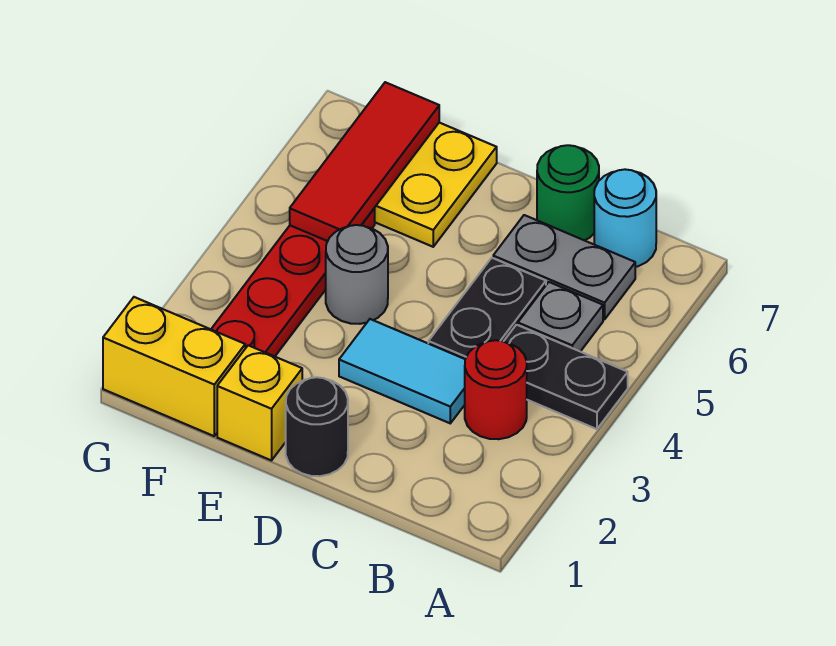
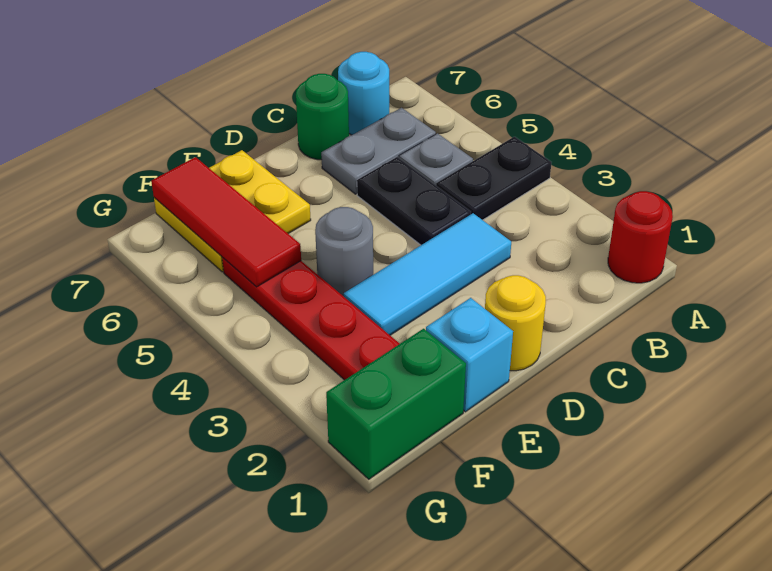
red 1x1 round brick [465,340,527,439] -> red 1x1 round brick moved to [608,191,673,283]
cyan 1x2 tile [339,319,465,423] -> cyan 1x3 tile [344,213,511,335]
black 1x1 round brick [286,377,348,476] -> yellow 1x1 round brick [485,275,546,371]
yellow 1x1 brick [217,345,302,460] -> cyan 1x1 brick [426,298,513,412]
yellow 1x2 brick [103,297,245,436] -> green 1x2 brick [326,329,466,479]

